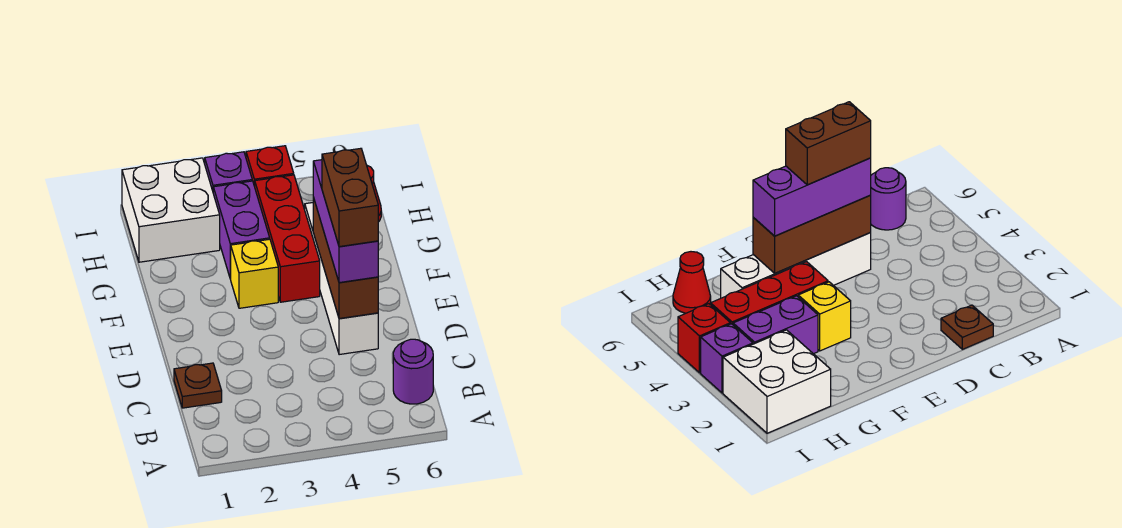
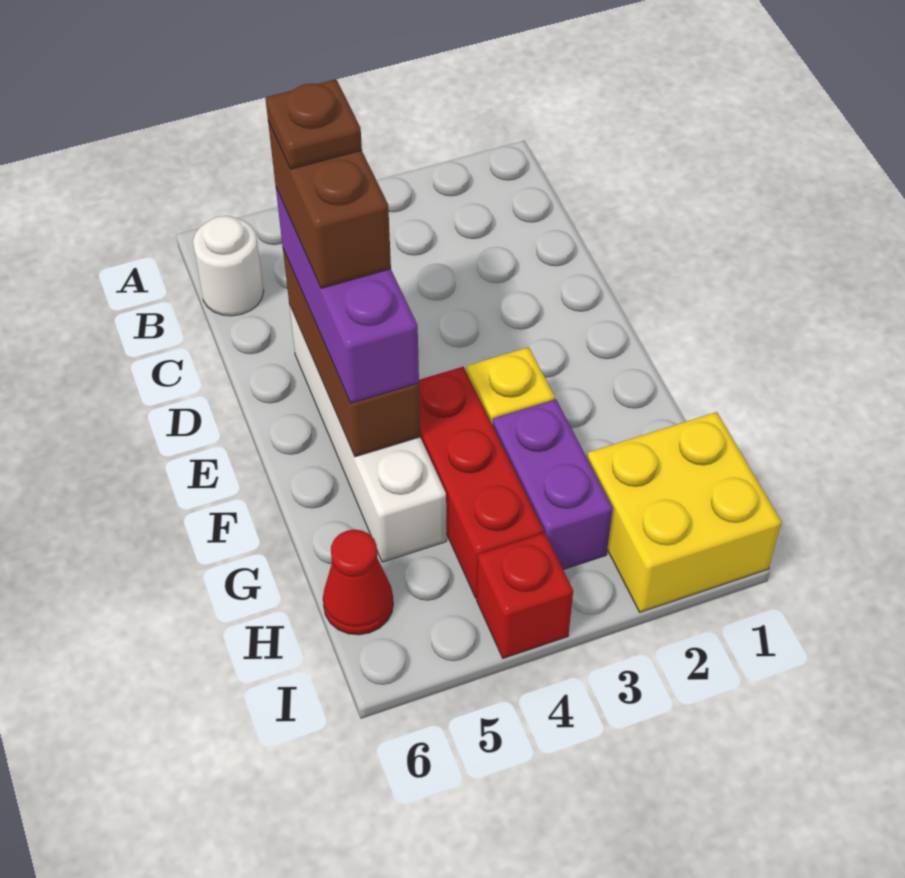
purple 1x1 round brick [393,339,433,404] -> white 1x1 round brick [193,216,264,316]
brown 1x1 plate [174,363,222,408] -> brown 1x1 plate moved to [265,79,362,169]
white 2x2 brick [122,158,220,262] -> yellow 2x2 brick [587,412,781,612]
purple 1x1 brick [205,152,252,191] -> none

